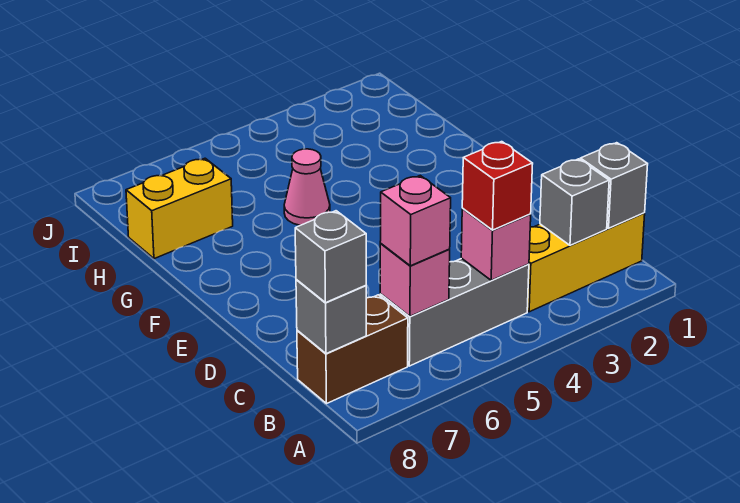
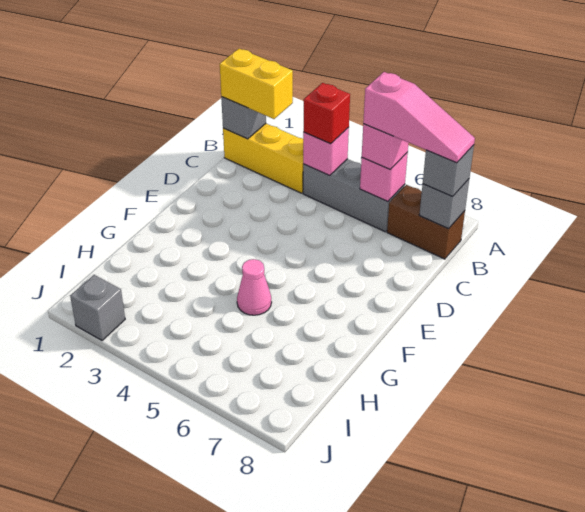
grey 1x1 brick [540,159,609,245] -> grey 1x1 brick moved to [70,275,125,340]
none -> pink 1x3 slope [363,72,475,163]
yellow 1x2 brick [126,158,233,259] -> yellow 1x2 brick moved to [220,49,293,119]

